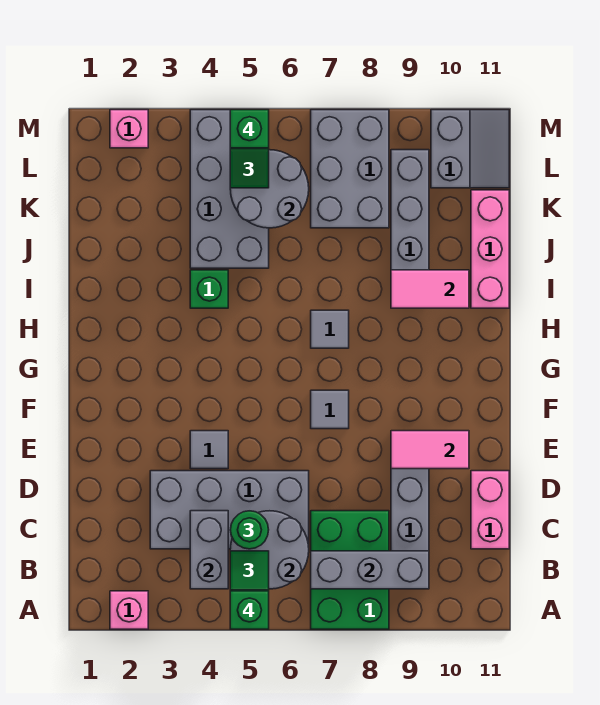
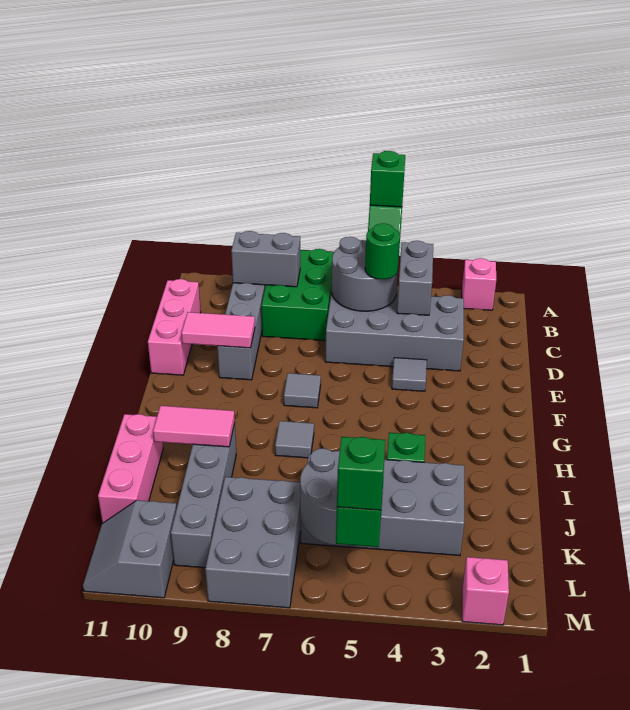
grey 1x3 brick [311,551,429,589] -> grey 1x2 brick [231,231,300,287]
pink 1x2 brick [471,471,509,549] -> pink 1x3 brick [148,279,201,375]
grey 2x4 brick [190,110,269,268] -> grey 2x4 brick turned to [301,454,464,556]

